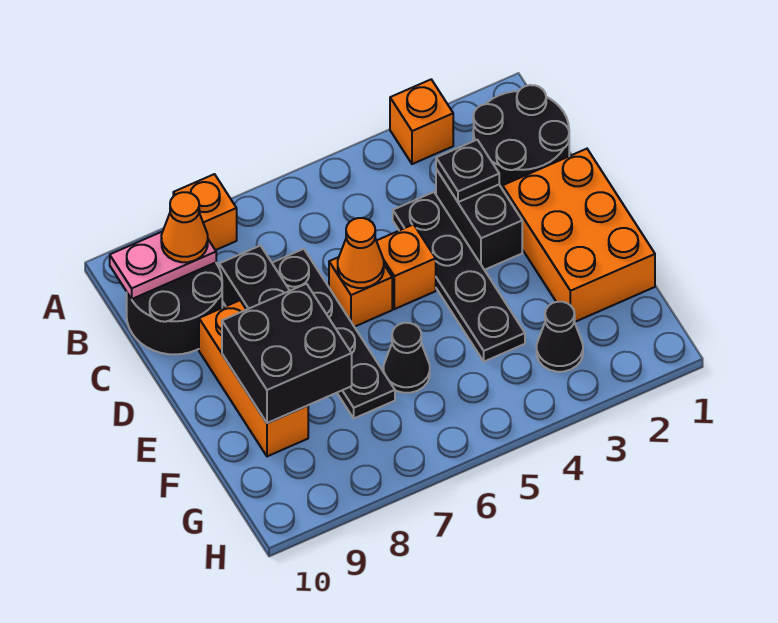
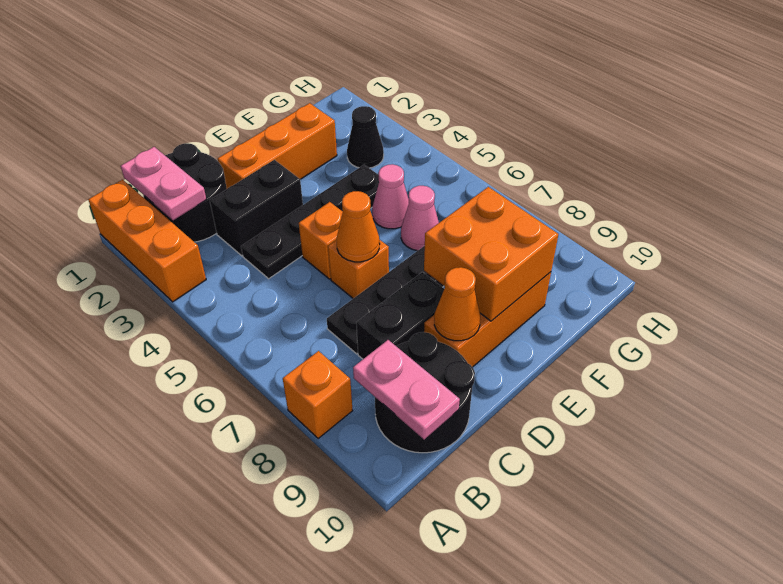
orange 1x1 brick [390,80,453,164] -> orange 1x3 brick [88,180,206,302]
none -> pink 1x2 plate [121,147,206,220]
orange 1x1 cone [161,192,208,262] -> orange 1x1 cone moved to [434,267,480,341]
black 1x1 plate [436,140,499,202] -> none
orange 2x3 brick [503,149,655,322] -> orange 1x3 brick [218,103,337,189]
black 2x2 brick [222,284,352,423] -> orange 2x2 brick [424,187,558,321]
none -> pink 1x1 cone [372,164,409,229]
black 1x1 cone [384,323,430,393] -> pink 1x1 cone [401,186,439,251]

